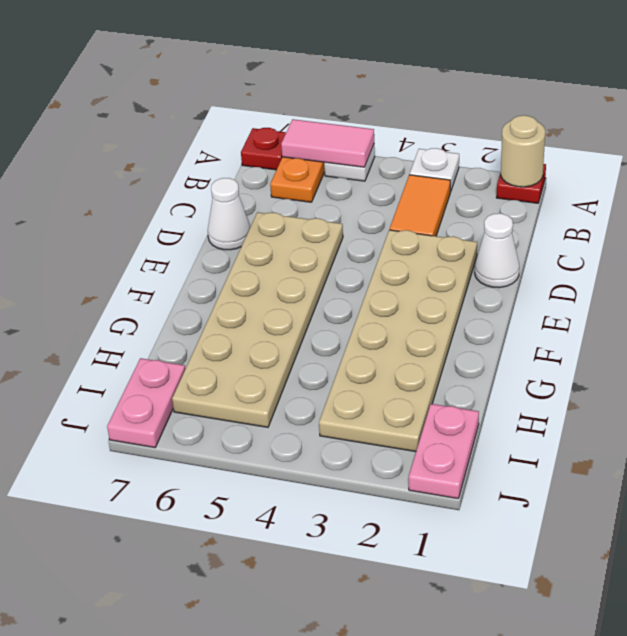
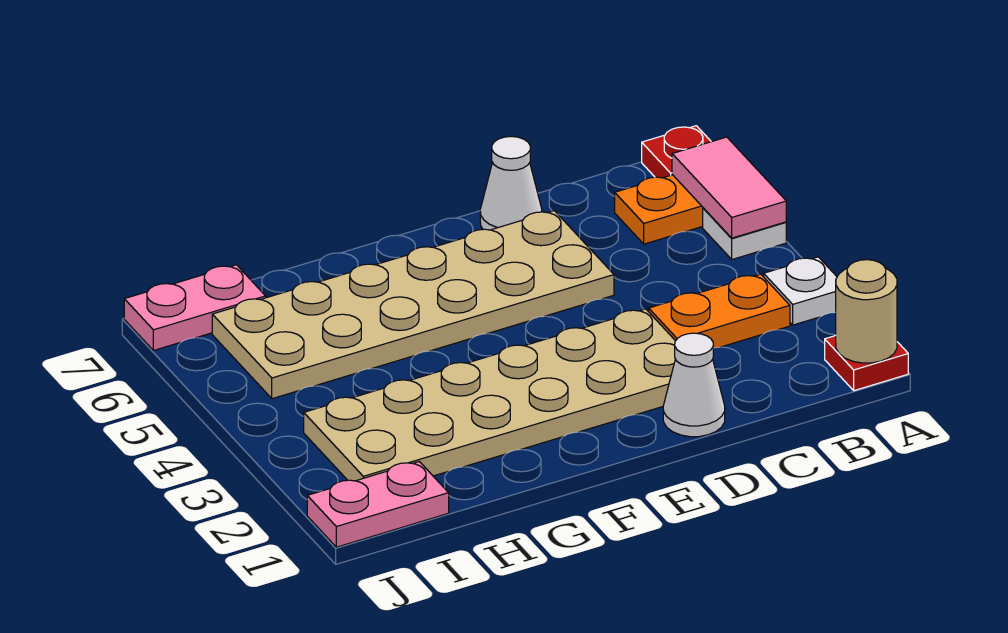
orange 1x2 tile [390,175,450,236] -> orange 1x2 plate [649,274,790,348]

